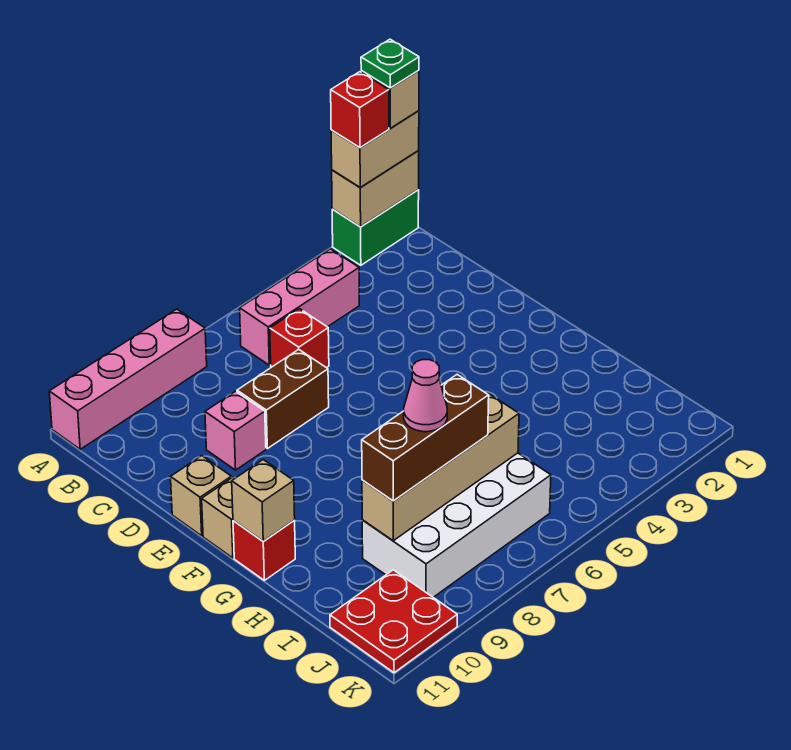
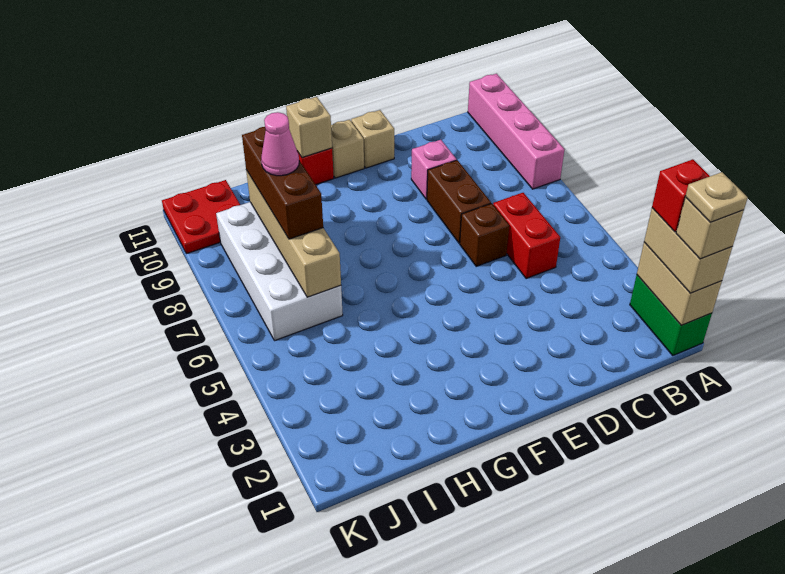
green 1x1 plate [361,39,419,88] -> tan 1x1 plate [685,172,748,222]
pink 1x3 brick [240,249,359,365] -> none
red 1x1 brick [270,309,329,368] -> red 1x2 brick [493,193,560,279]
none -> brown 1x1 brick [460,203,509,266]

